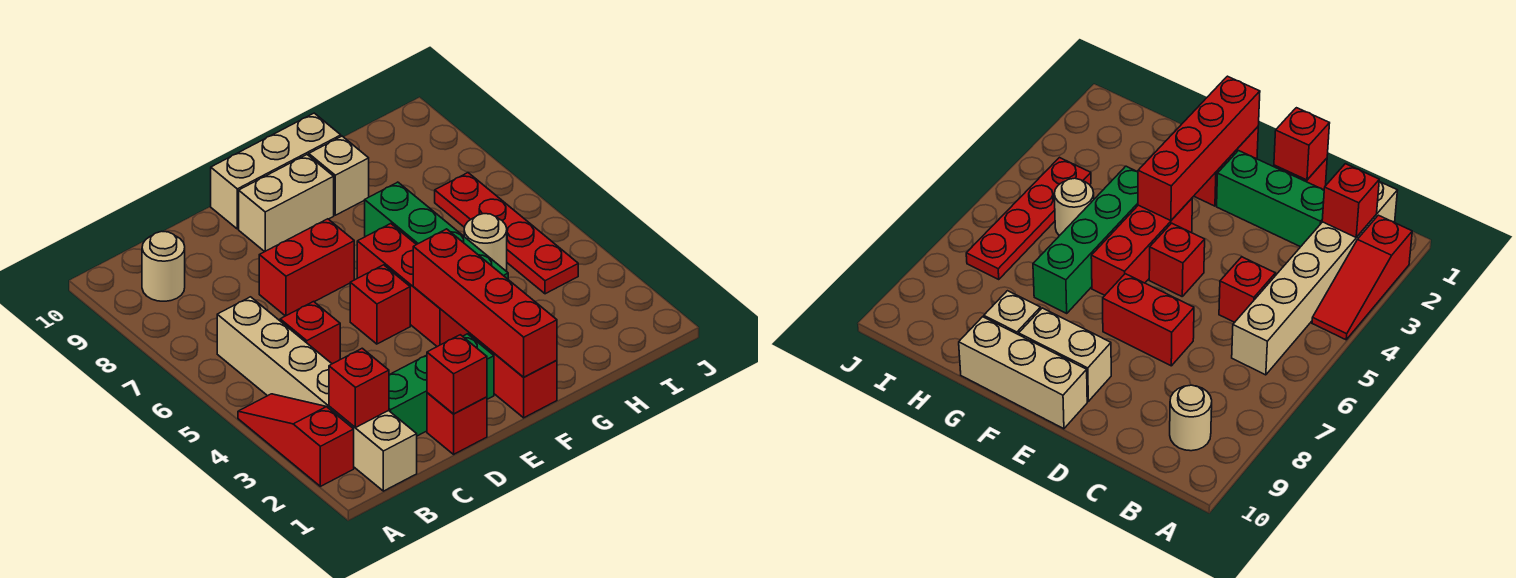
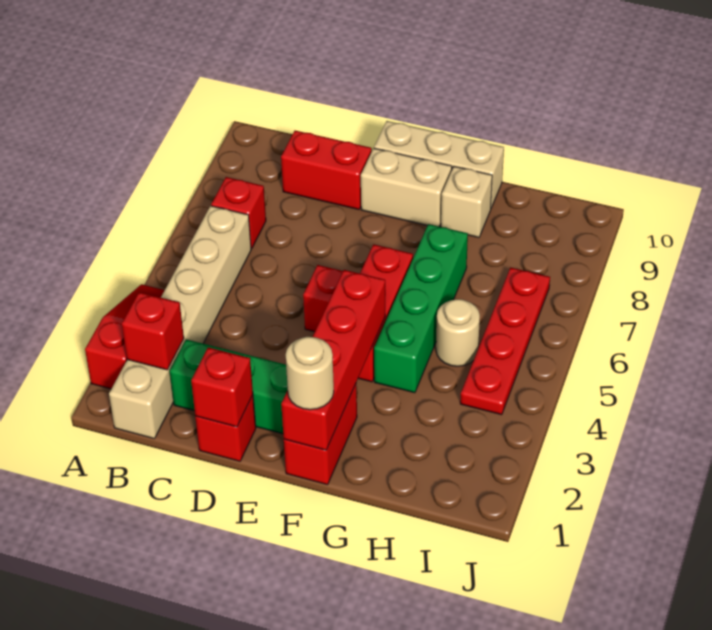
tan 1x1 round brick [142,231,185,301] -> tan 1x1 round brick moved to [286,337,334,410]
red 1x1 brick [280,302,340,364] -> red 1x1 brick moved to [211,177,266,248]
red 1x2 brick [259,219,354,316] -> red 1x2 brick moved to [281,131,372,209]

